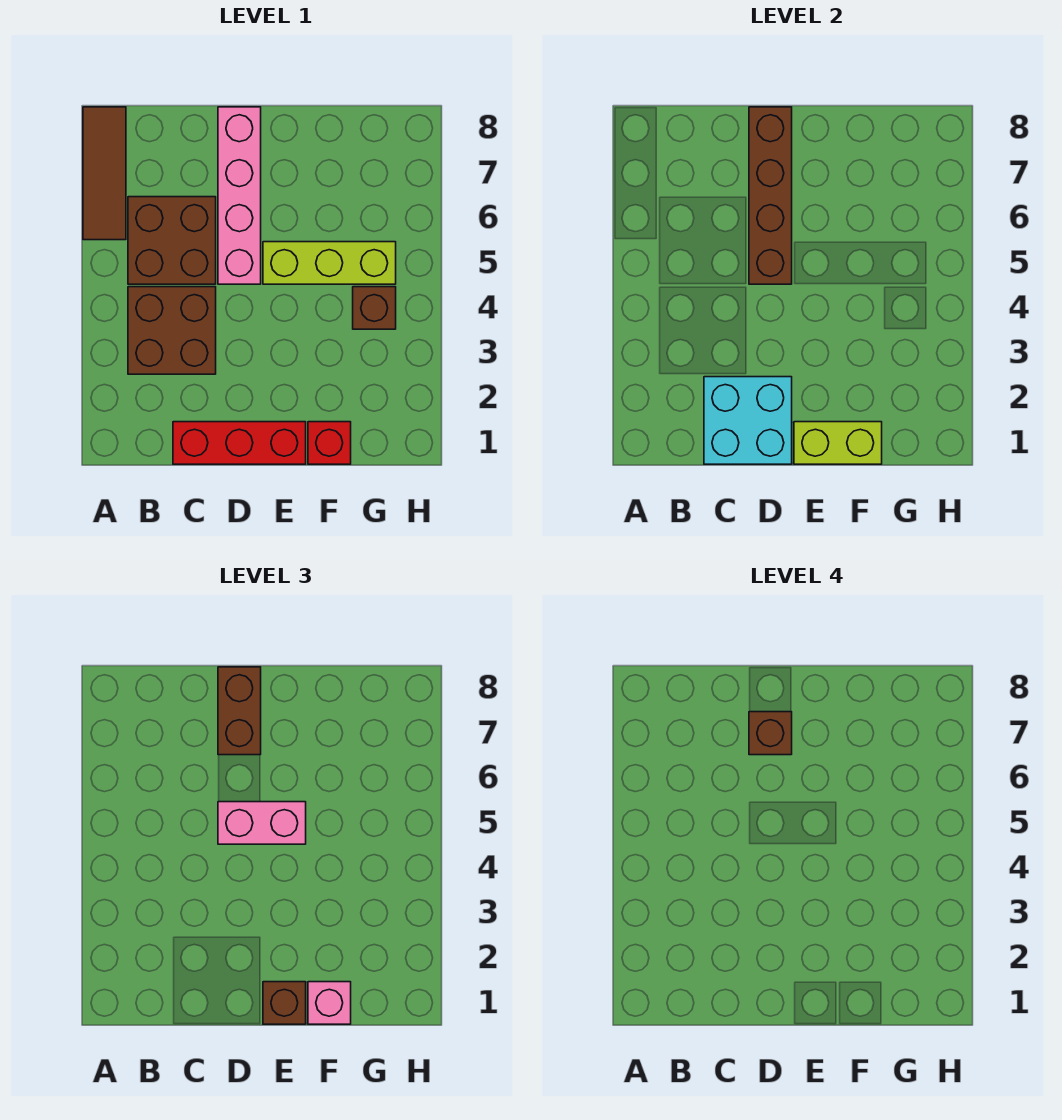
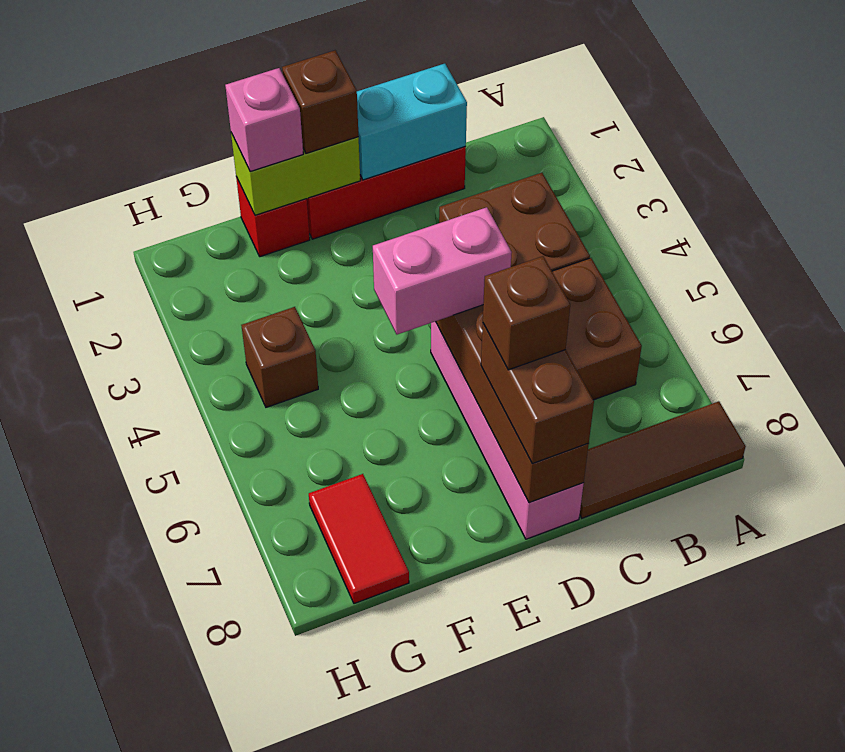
brown 1x3 tile [83,107,126,240] -> brown 1x3 tile turned to [580,401,746,518]
cyan 2x2 brick [704,377,792,464] -> cyan 1x2 brick [357,64,467,180]
lime 1x3 brick [263,242,396,284] -> none
none -> red 1x2 tile [309,474,409,604]

